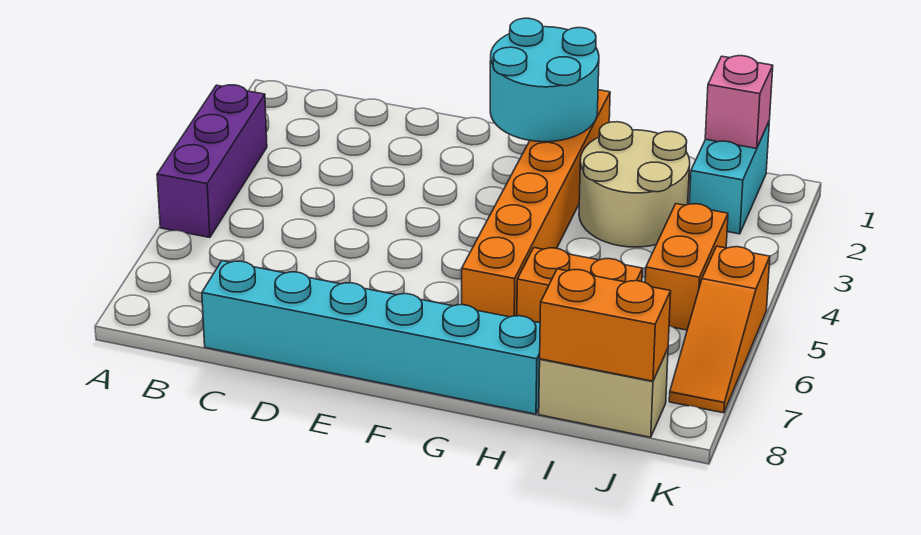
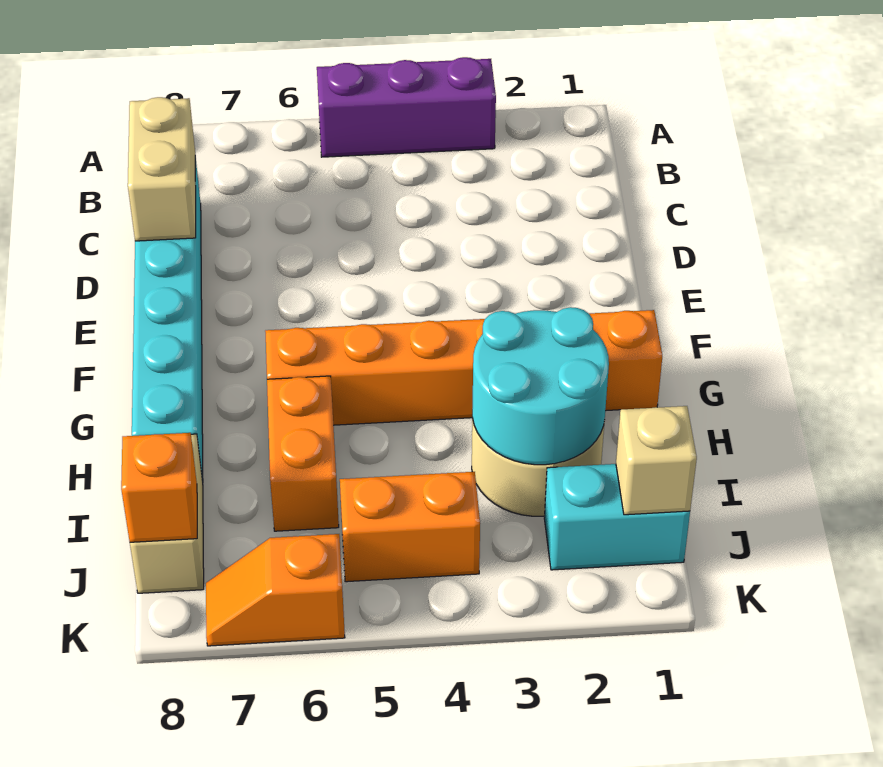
none -> tan 1x2 brick [128,97,196,241]
cyan 2x2 round brick [490,18,599,142] -> cyan 2x2 round brick moved to [472,307,609,465]
orange 1x2 brick [540,269,671,381] -> orange 1x1 brick [121,433,197,542]
pink 1x1 brick [705,56,773,148] -> tan 1x1 brick [616,406,697,515]
orange 1x3 slope [669,246,770,413] -> orange 1x2 slope [206,534,345,646]

